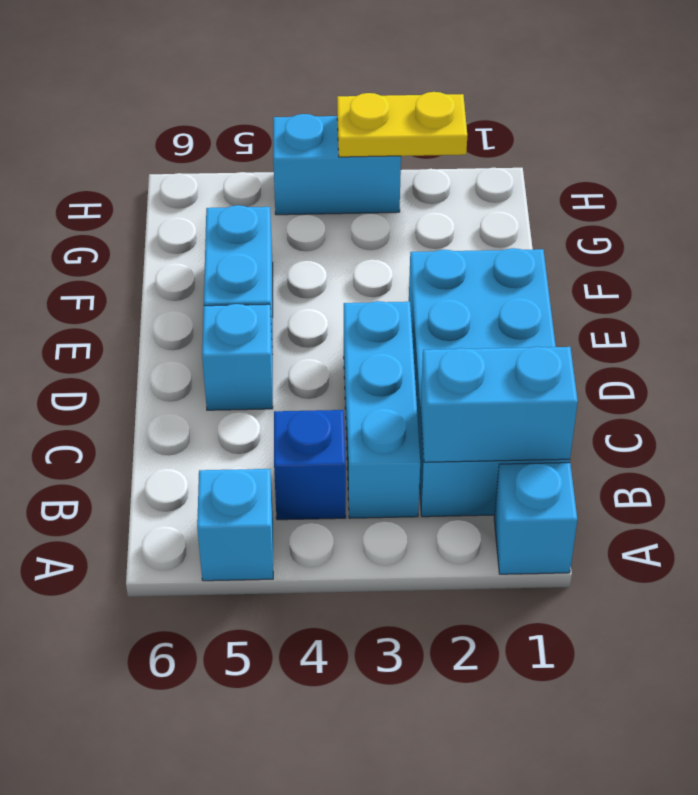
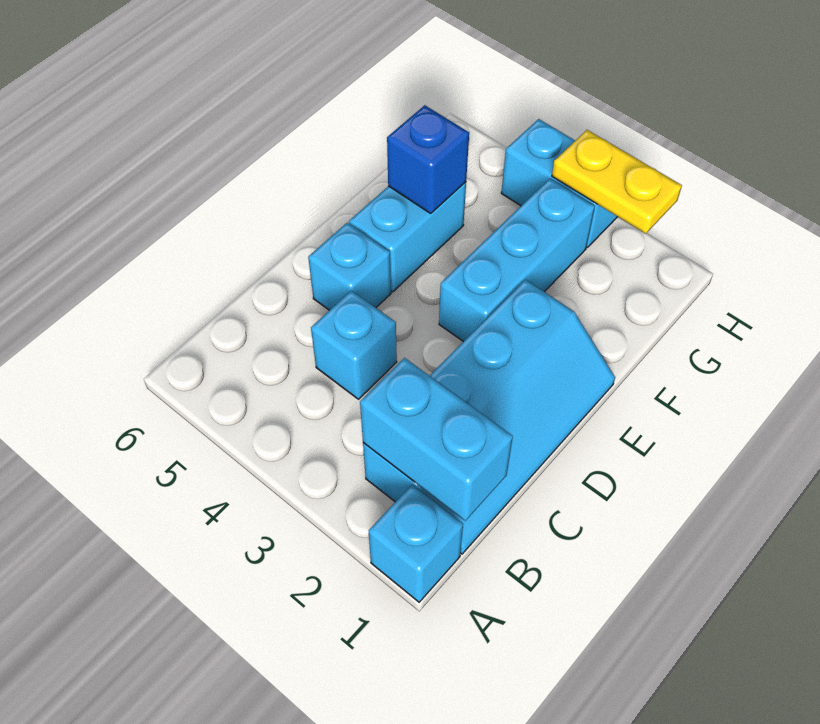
cyan 1x1 brick [197,469,273,581] -> cyan 1x1 brick moved to [311,291,397,399]
cyan 2x4 brick [409,248,570,517] -> cyan 2x4 slope [363,280,615,554]
cyan 1x3 brick [344,301,420,518] -> cyan 1x3 brick moved to [439,179,595,342]
blue 1x1 brick [274,410,346,520] -> blue 1x1 brick moved to [387,105,469,213]

